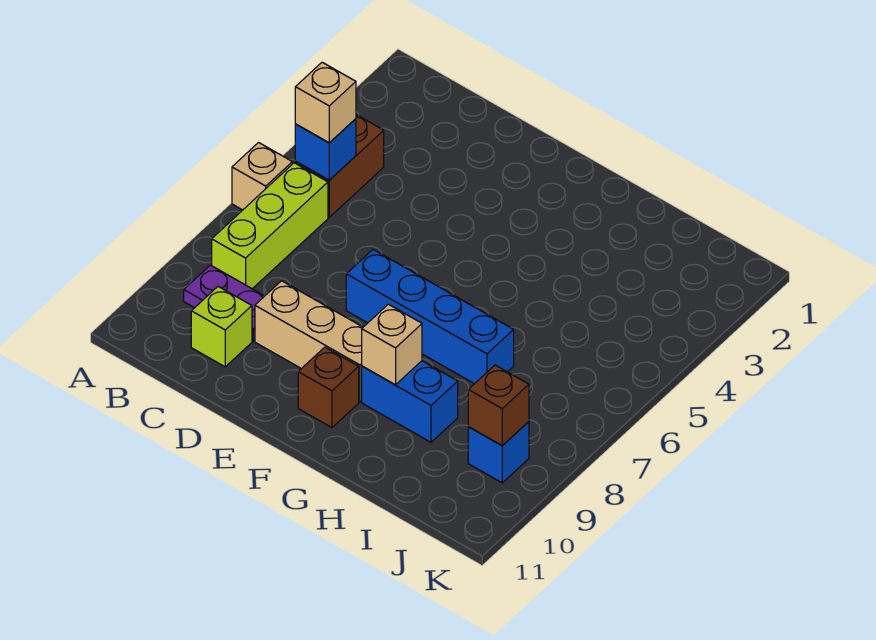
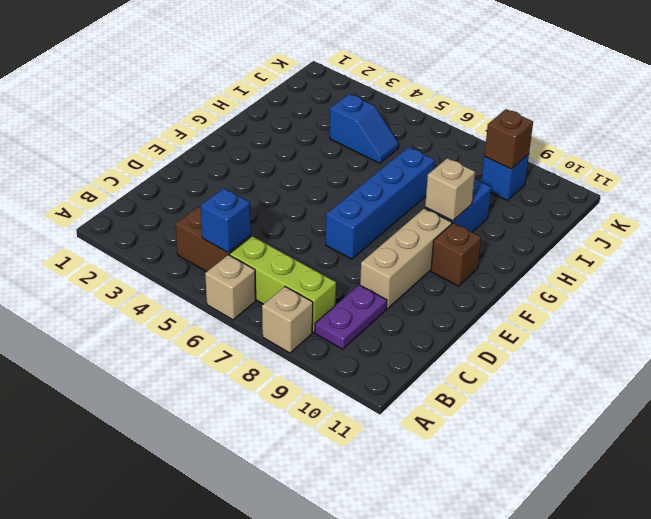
tan 1x1 brick [295,62,356,143] -> tan 1x1 brick moved to [262,287,313,353]
lime 1x1 brick [191,287,252,367] -> none
none -> blue 1x2 slope [330,94,399,163]

